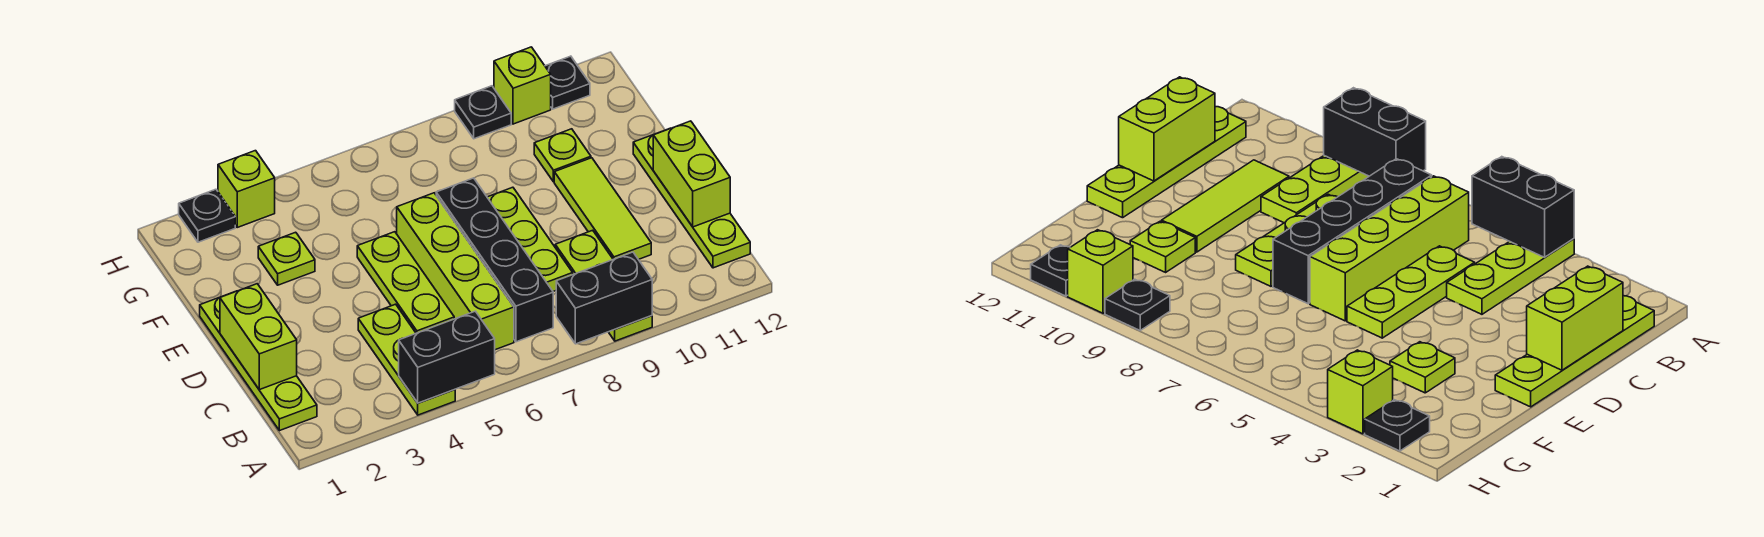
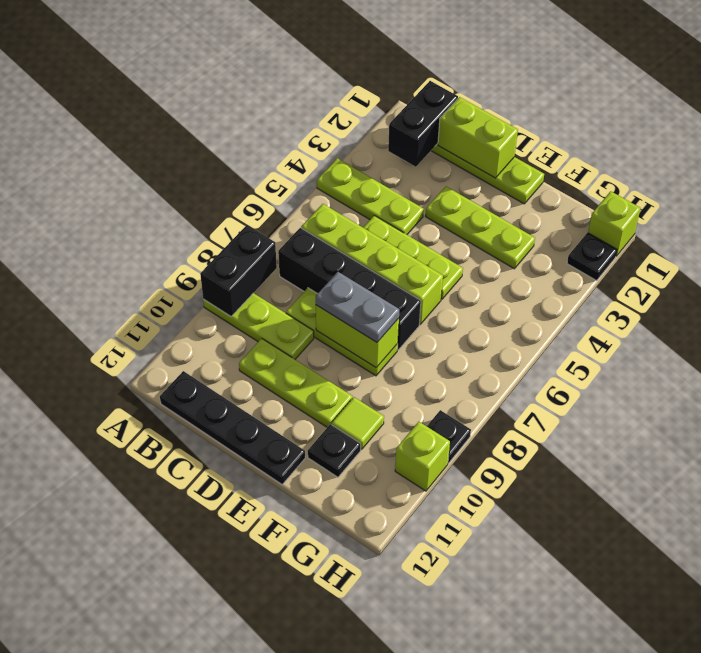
black 1x2 brick [399,311,495,403] -> black 1x2 brick moved to [388,81,458,167]
lime 1x4 plate [633,129,750,268] -> black 1x4 plate [160,371,305,484]
lime 1x3 tile [554,158,651,260] -> lime 1x3 plate [239,338,352,427]
lime 1x2 brick [653,121,730,227] -> lime 1x2 brick moved to [316,305,399,368]
none -> grey 1x2 plate [316,272,399,342]
lime 1x1 plate [258,232,315,285] -> lime 1x3 plate [425,187,535,269]
lime 1x1 plate [534,129,591,182] -> lime 1x1 tile [332,397,384,449]
lime 1x1 brick [218,151,275,227] -> lime 1x1 brick moved to [588,191,641,256]
black 1x1 plate [545,56,590,109] -> black 1x1 plate moved to [308,424,361,477]

